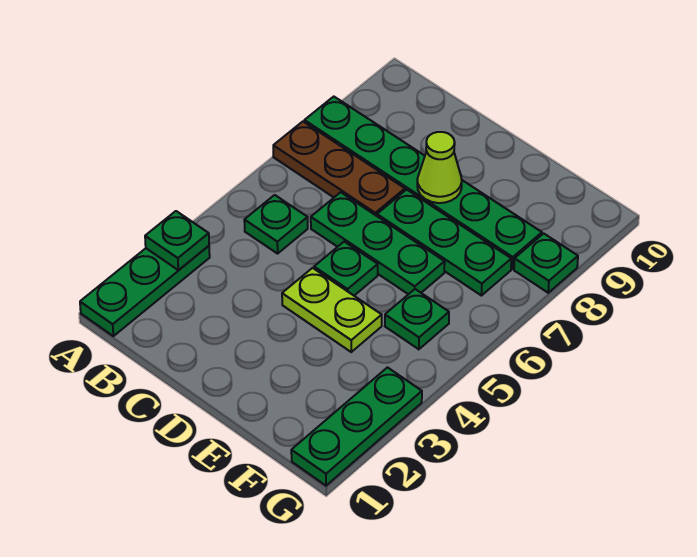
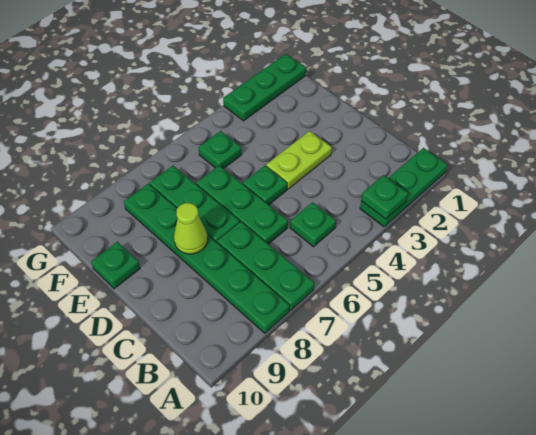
brown 1x3 plate [273,122,405,216] -> green 1x3 plate [217,222,315,310]
lime 1x2 plate [282,268,382,352] -> lime 1x2 plate turned to [266,131,332,189]
green 1x1 plate [514,233,578,293] -> green 1x1 plate moved to [91,242,140,289]

